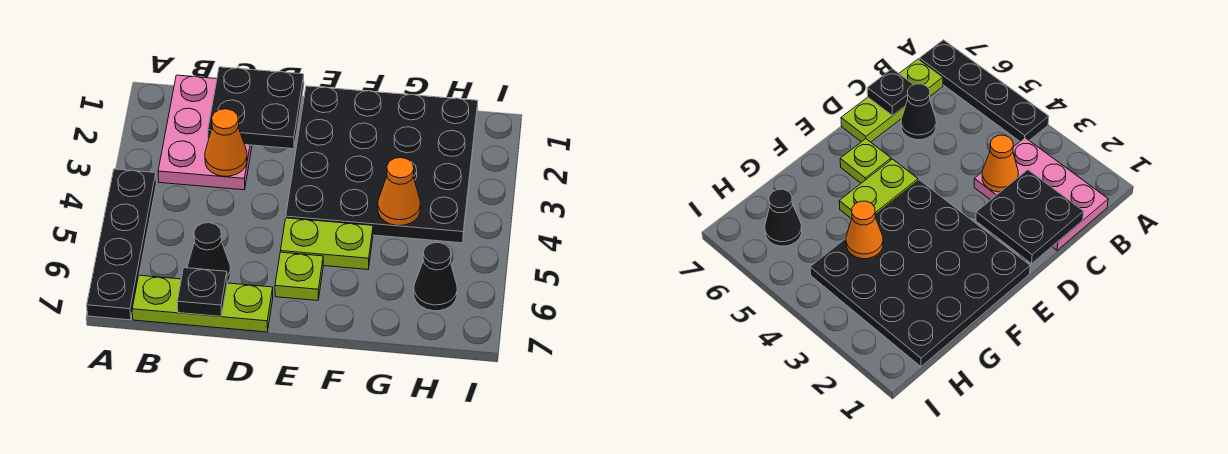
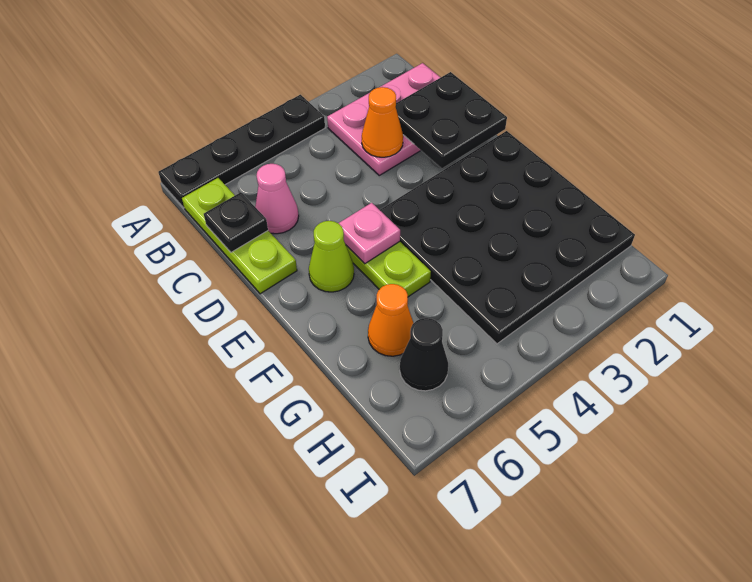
black 1x1 cone [187,223,230,282] -> pink 1x1 cone [255,164,299,234]
none -> pink 1x1 plate [339,203,400,264]
lime 1x1 plate [275,252,323,301] -> lime 1x1 cone [309,221,354,292]
orange 1x1 cone [378,158,421,226] -> orange 1x1 cone moved to [368,284,414,356]

